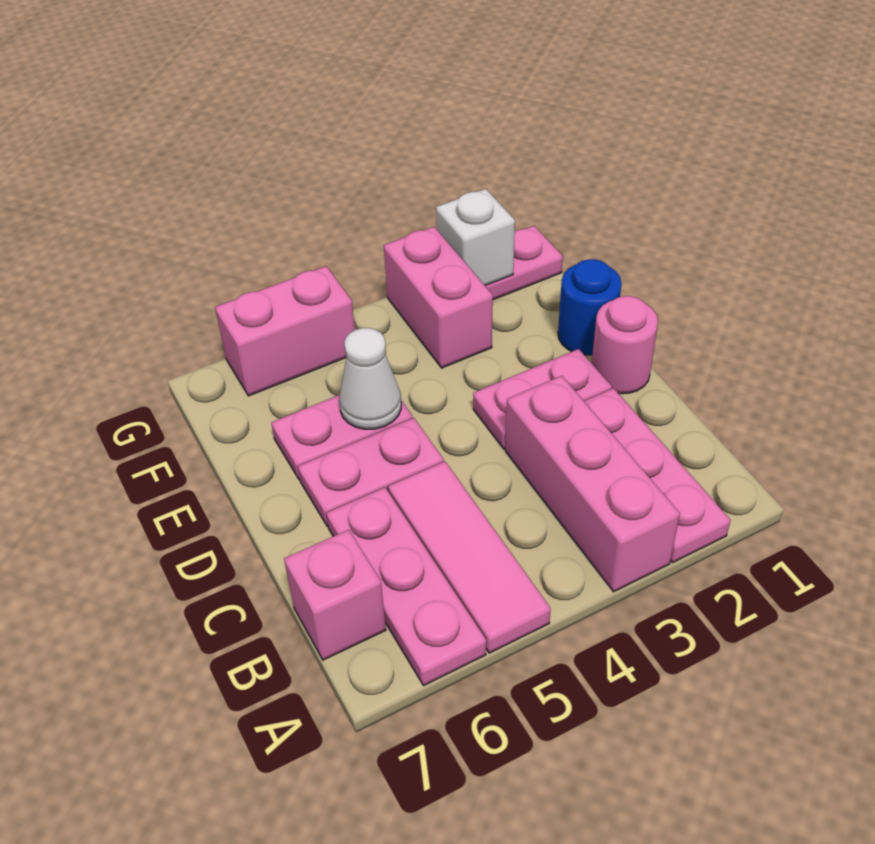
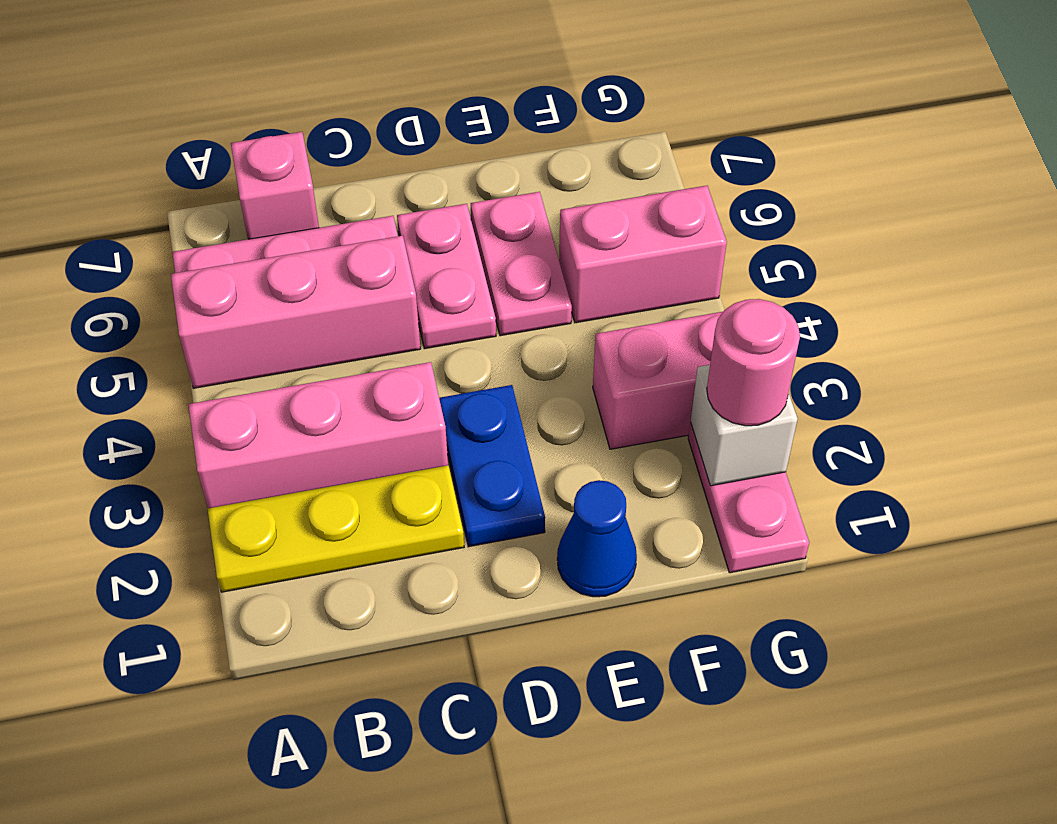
pink 1x3 plate [584,388,731,563] -> yellow 1x3 plate [207,465,464,592]
pink 1x3 tile [388,461,551,653] -> pink 1x3 brick [171,236,420,388]
pink 1x1 round brick [592,296,658,394] -> pink 1x1 round brick moved to [707,299,800,426]
pink 1x2 plate [473,349,612,449] -> blue 1x2 plate [439,385,545,547]
blue 1x1 round brick [558,259,621,355] -> blue 1x1 cone [557,480,637,597]
white 1x1 cone [339,328,401,429] -> none
pink 1x2 brick [215,266,355,396] -> pink 1x2 brick turned to [559,186,727,323]

